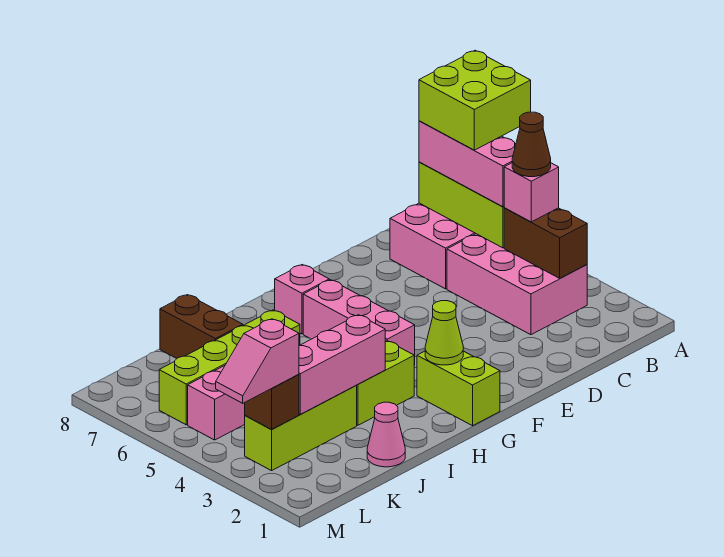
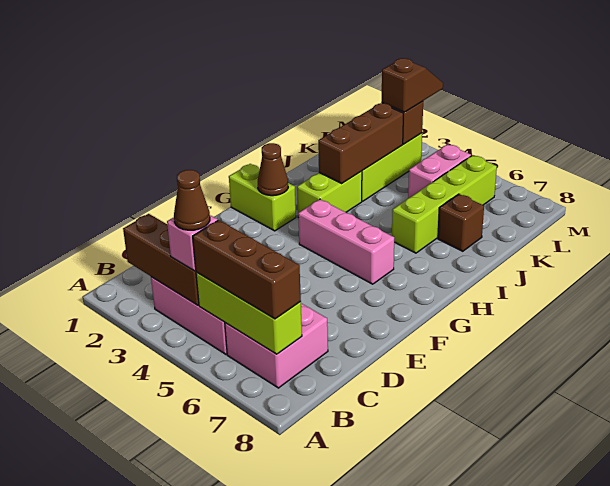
lime 2x2 brick [419,50,531,150] -> none
brown 1x2 brick [504,208,587,278] -> brown 1x3 brick [123,214,199,305]
pink 1x3 brick [419,121,516,207] -> brown 1x3 brick [193,220,301,319]
lime 1x1 cone [425,301,463,365] -> brown 1x1 cone [258,143,288,196]
pink 1x1 brick [275,265,329,334] -> none
pink 1x3 brick [299,315,385,414] -> brown 1x3 brick [318,103,403,184]
pink 1x1 cone [367,402,405,467] -> none
brown 1x2 brick [160,295,243,358] -> brown 1x1 brick [438,194,484,251]
pink 1x2 slope [216,319,299,403] -> brown 1x2 slope [382,58,443,112]

